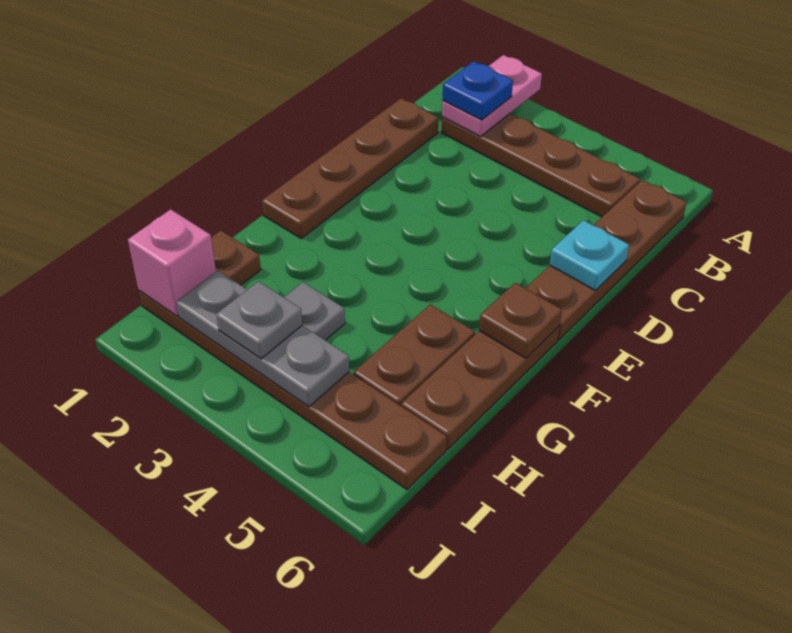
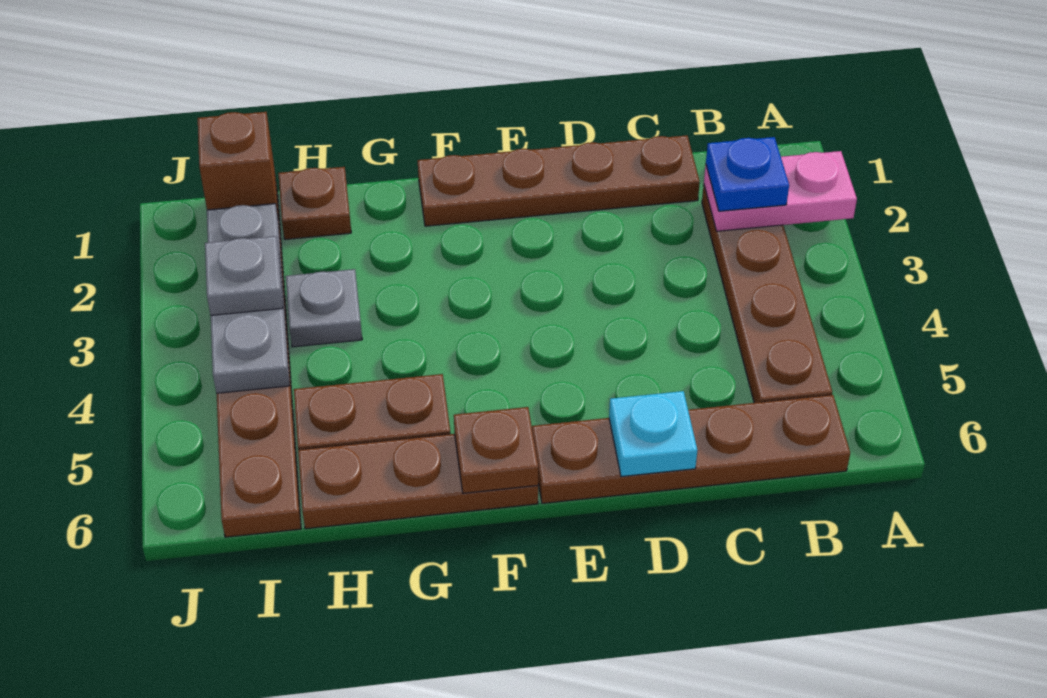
pink 1x1 brick [128,209,216,316] -> brown 1x1 brick [198,112,278,216]

